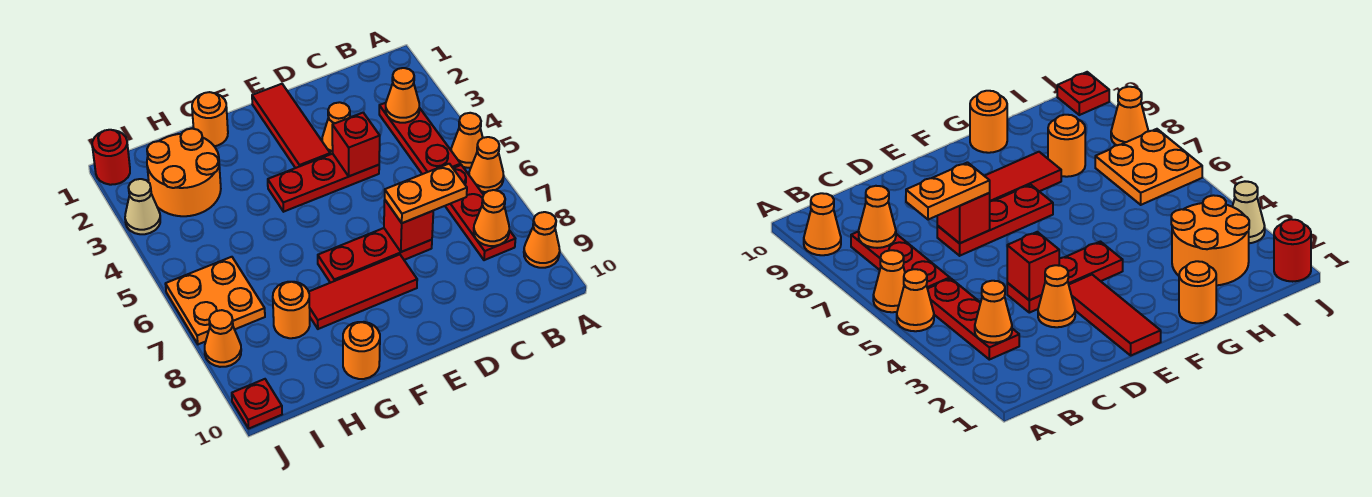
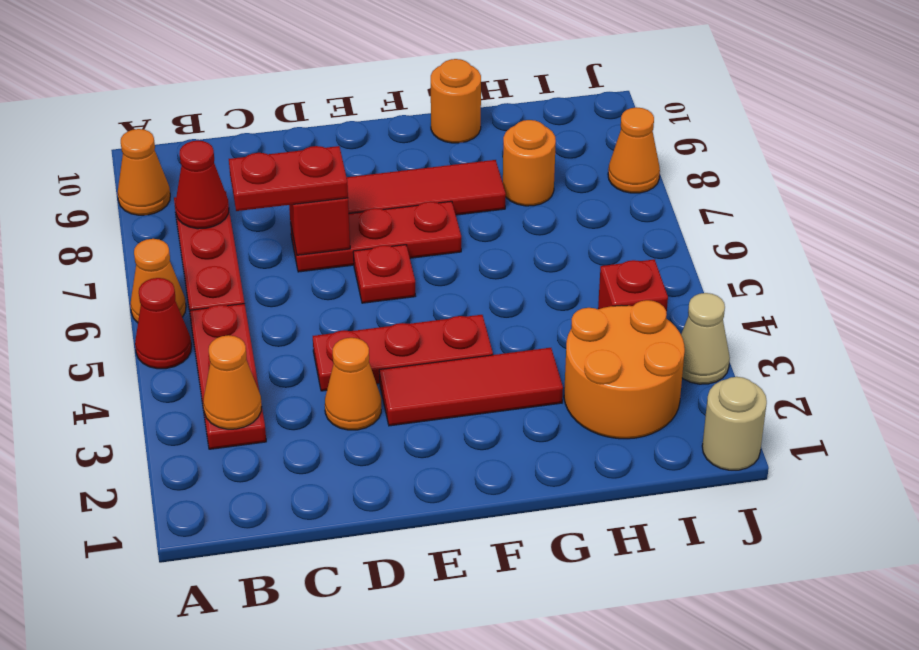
orange 1x1 cone [451,113,483,168] -> red 1x1 cone [135,278,191,369]
orange 1x1 cone [474,190,509,246] -> red 1x1 cone [175,141,229,229]
orange 1x2 plate [385,164,467,223] -> red 1x2 plate [229,146,348,211]
red 1x1 brick [332,113,380,176] -> red 1x1 brick moved to [598,259,668,314]
red 1x3 tile [252,84,330,168] -> red 1x3 tile turned to [379,348,563,426]
orange 1x1 round brick [192,92,228,146] -> none
orange 2x2 plate [166,257,265,344] -> none
red 1x1 round brick [92,130,130,185] -> tan 1x1 round brick [702,377,767,470]
red 1x1 plate [232,379,282,428] -> red 1x1 plate moved to [353,245,415,303]

